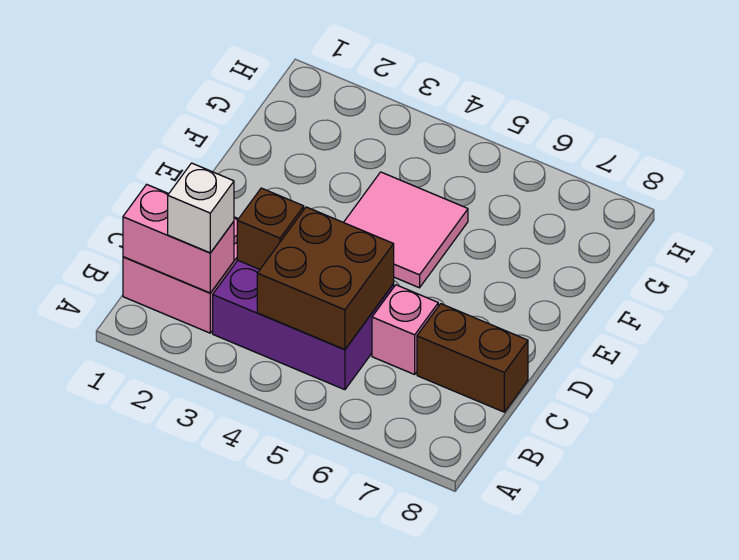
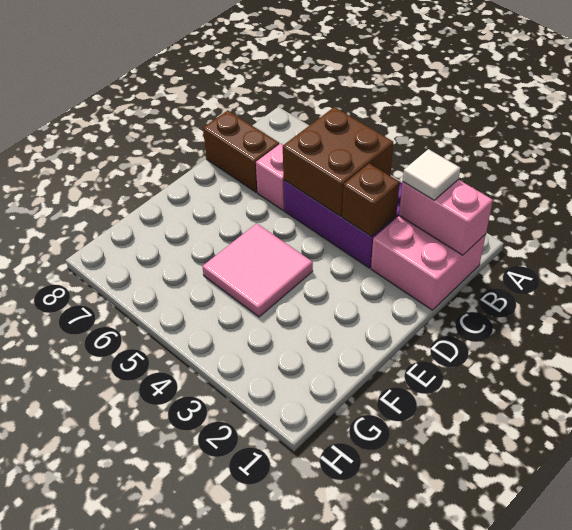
white 1x1 brick [168,163,234,253] -> white 1x1 tile [403,149,460,200]

